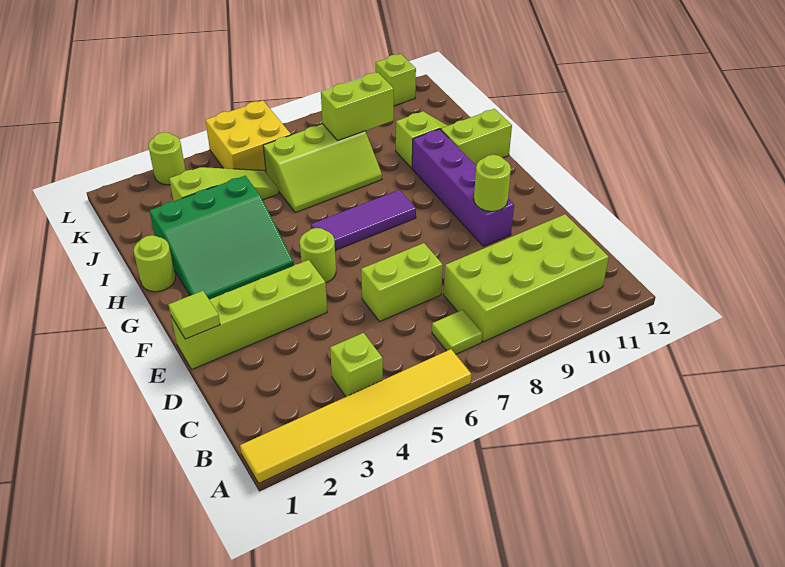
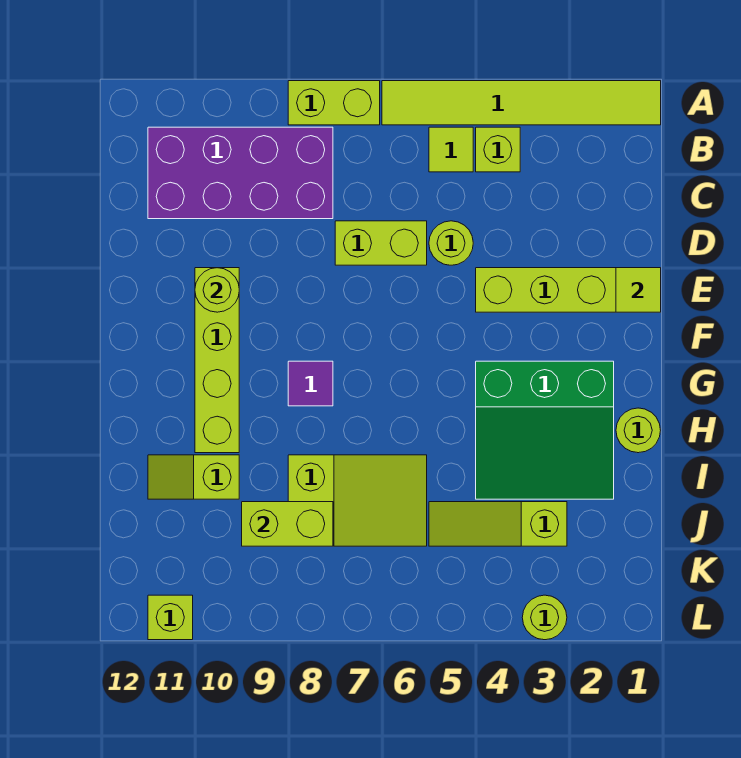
yellow 1x6 tile [240,349,471,483] -> lime 1x6 tile [382,81,661,125]
lime 1x1 tile [432,310,483,354] -> lime 1x1 tile moved to [429,127,473,172]
lime 2x4 brick [444,214,609,342] -> purple 2x4 brick [148,127,333,219]
purple 1x4 brick [412,129,514,246] -> lime 1x4 brick [195,268,239,453]
lime 1x1 round brick [300,228,336,283] -> lime 1x1 round brick moved to [429,221,473,265]
green 3x3 slope [149,176,294,299] -> green 3x3 slope turned to [476,361,614,499]
purple 1x3 tile [311,190,416,250] -> purple 1x1 tile [288,361,333,406]
lime 1x2 brick [441,109,512,166] -> lime 1x2 brick moved to [288,81,380,125]
lime 2x3 slope [263,124,382,213] -> lime 2x3 slope turned to [288,455,427,546]
yellow 2x2 brick [205,100,291,172] -> none

